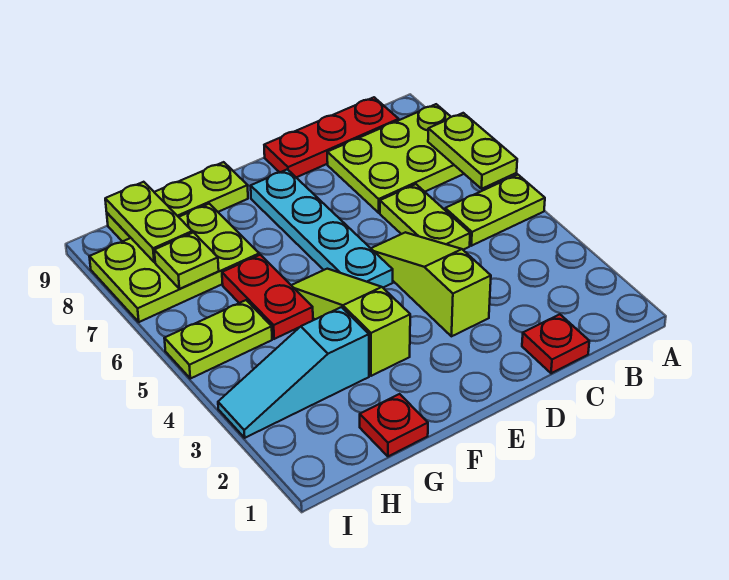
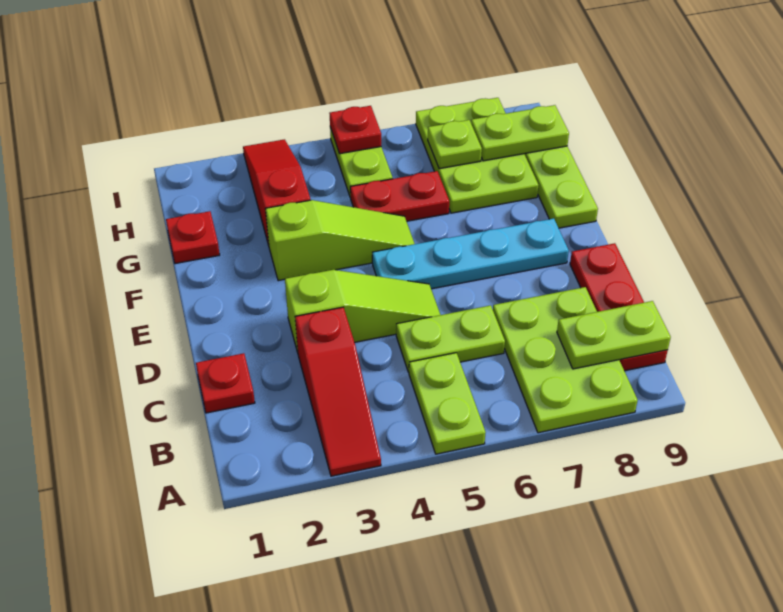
none -> red 1x3 slope [295,307,381,476]
lime 1x2 plate [428,113,517,189] -> lime 1x2 plate moved to [557,301,671,369]
cyan 1x3 slope [218,307,369,438] -> red 1x3 slope [243,139,310,245]
none -> red 1x1 plate [330,106,381,154]

